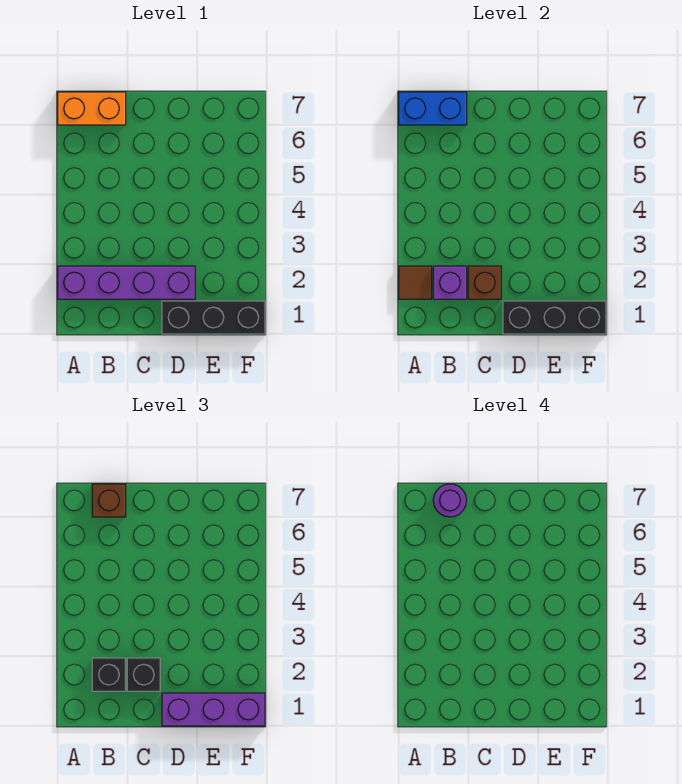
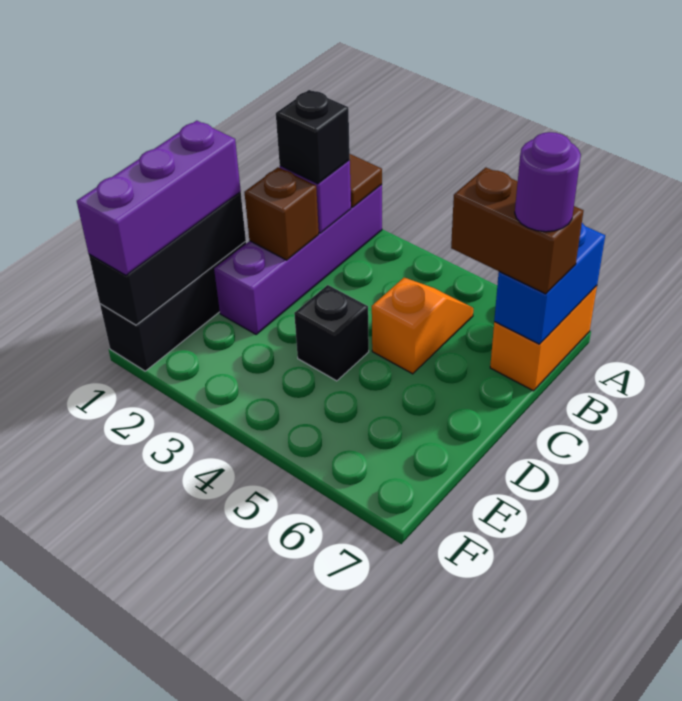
none -> orange 1x2 slope [372,278,473,374]
brown 1x1 brick [92,484,126,517] -> brown 1x2 brick [451,168,583,294]
black 1x1 brick [127,658,160,691] -> black 1x1 brick moved to [294,285,369,381]

